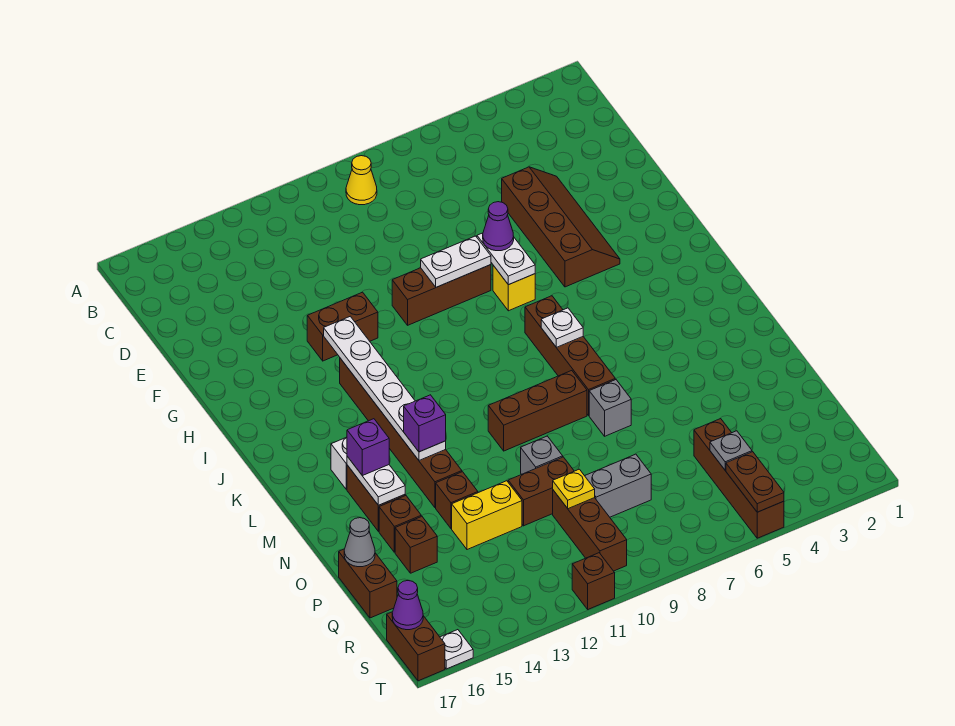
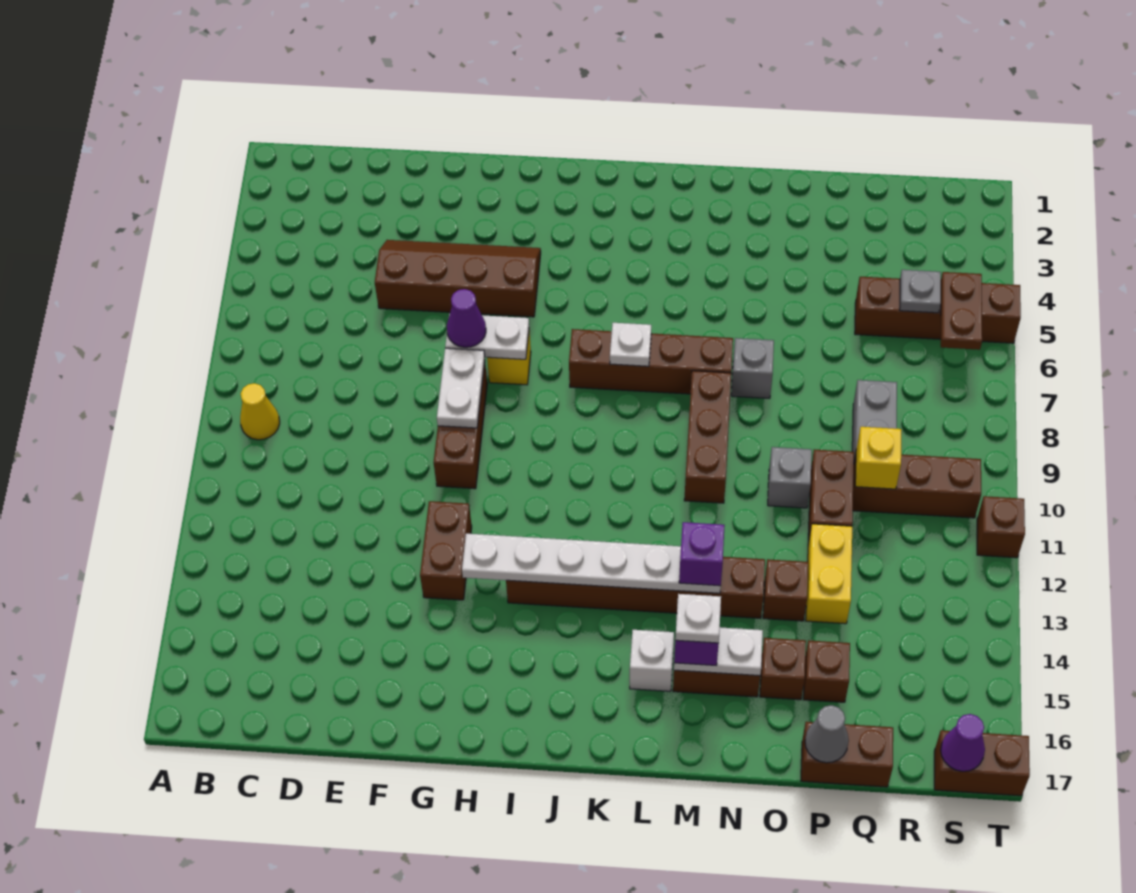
yellow 1x1 plate [553,469,595,509] -> yellow 1x1 brick [855,427,901,489]
brown 1x2 plate [726,452,784,512] -> brown 1x2 plate turned to [941,272,982,350]
white 1x1 plate [440,630,473,669] -> white 1x1 plate moved to [675,594,721,643]

